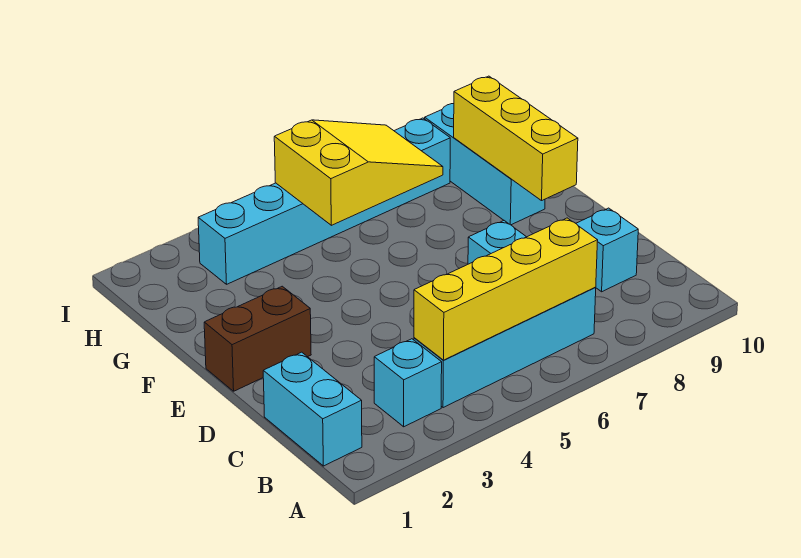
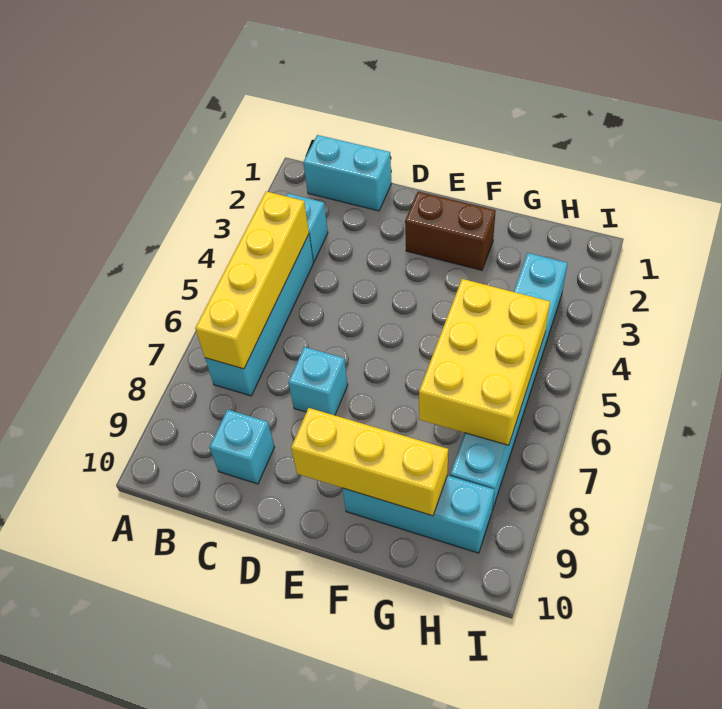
brown 1x2 brick [204,286,311,391] -> brown 1x2 brick turned to [405,191,496,270]
yellow 2x3 slope [274,120,443,225] -> yellow 2x3 brick [419,279,550,445]

